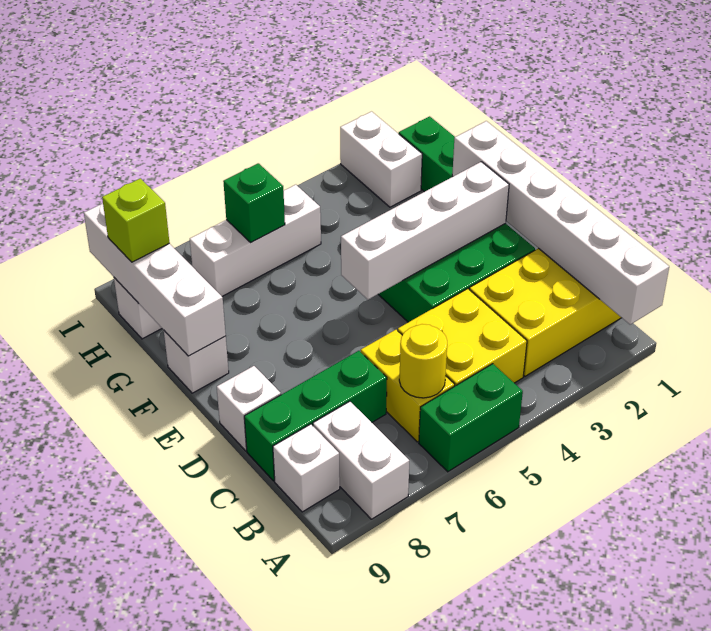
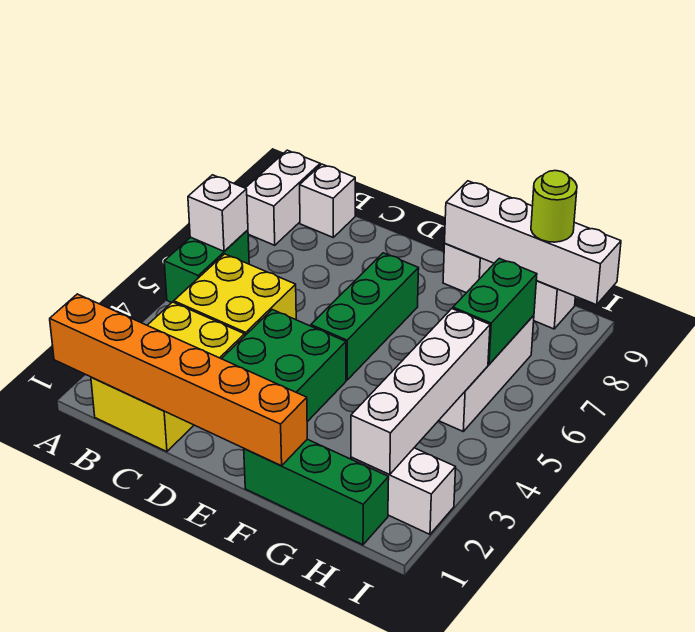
white 1x6 brick [452,121,669,325] -> orange 1x6 brick [50,294,307,466]
white 1x2 brick [313,401,409,519] -> white 1x2 brick turned to [246,150,320,245]
yellow 1x2 brick [361,330,455,442] -> none
yellow 1x1 round brick [399,324,447,398] -> none
green 1x3 brick [244,351,387,481] -> green 1x3 brick moved to [311,253,419,380]
white 1x1 brick [217,366,281,451] -> white 1x1 brick moved to [188,175,248,251]
white 1x4 brick [341,162,509,300] -> white 1x4 brick moved to [351,309,490,474]
green 1x1 brick [223,163,285,243] -> green 1x2 brick [453,258,537,364]
lime 1x1 brick [102,178,169,262] -> lime 1x1 round brick [531,171,577,242]

